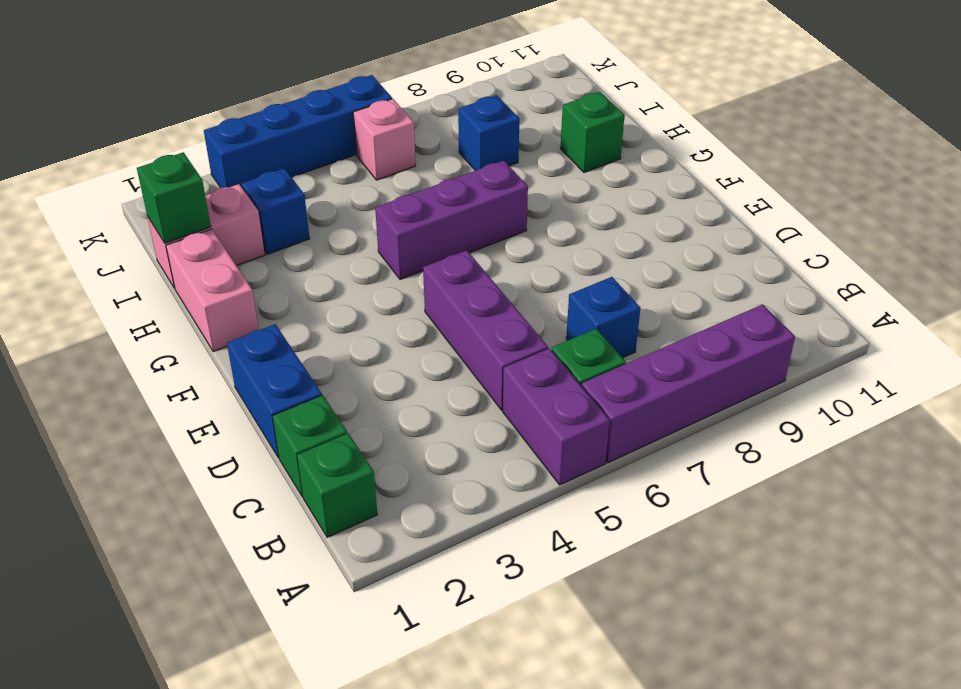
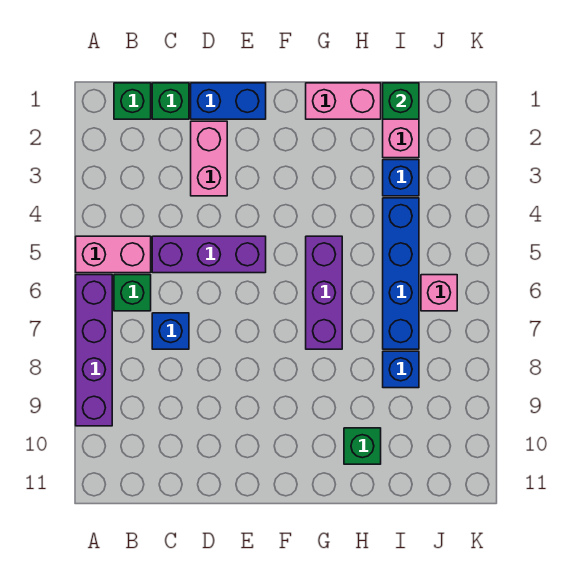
purple 1x2 brick [503,348,610,485] -> pink 1x2 brick [76,236,151,273]
none -> pink 1x2 brick [191,121,227,196]
blue 1x4 brick [204,75,392,188] -> blue 1x4 brick moved to [383,198,419,349]

